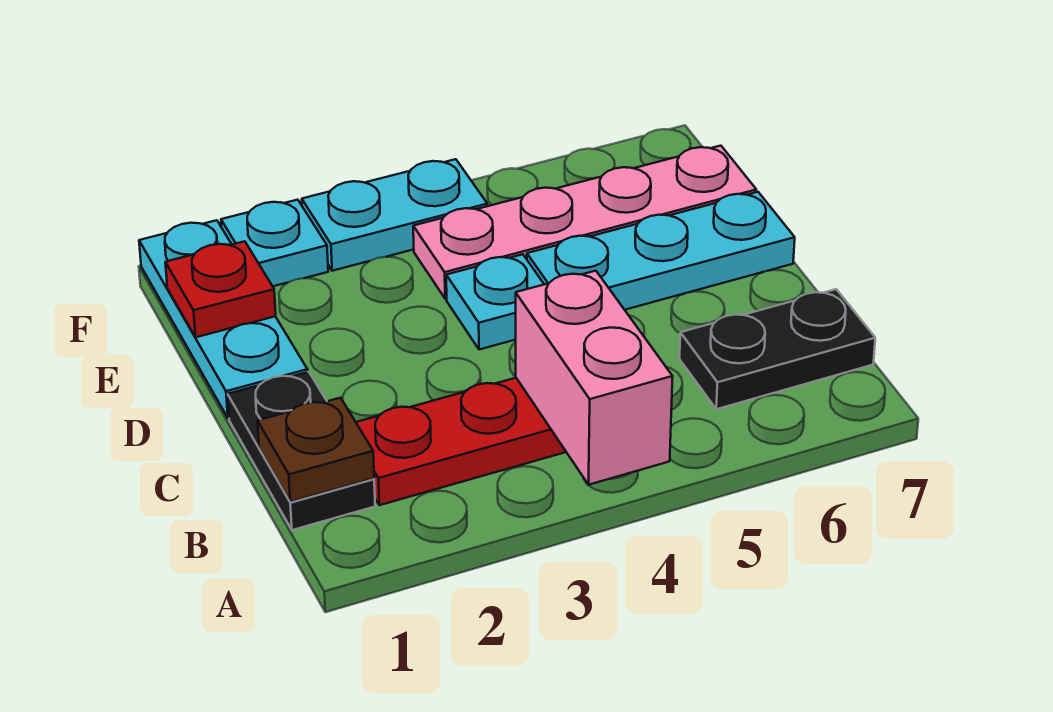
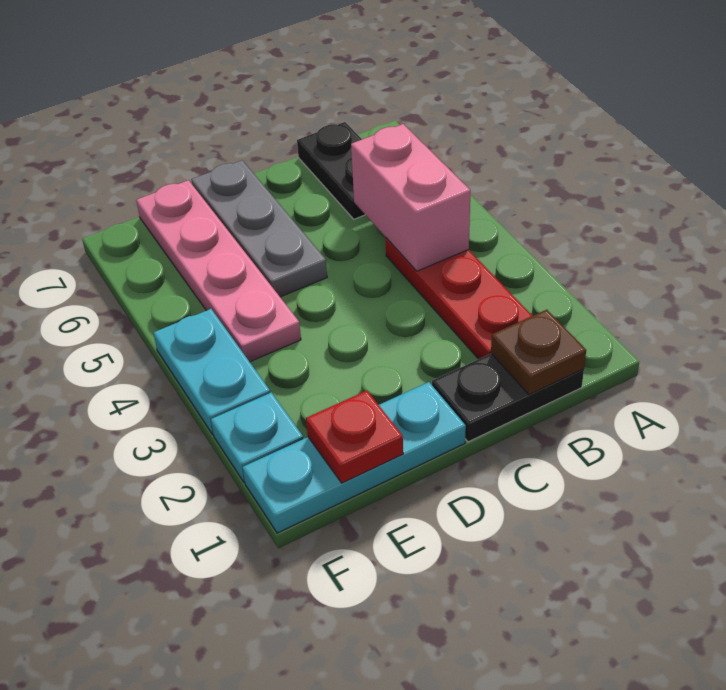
pink 1x2 brick [516,271,673,485] -> pink 1x2 brick turned to [351,124,470,271]
cyan 1x1 plate [446,254,544,350] -> none
cyan 1x3 plate [527,192,795,310] -> grey 1x3 plate [191,160,327,297]

